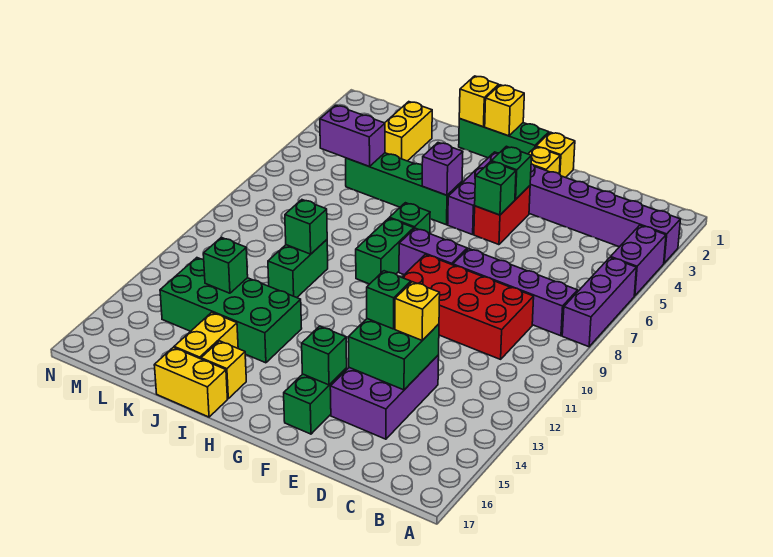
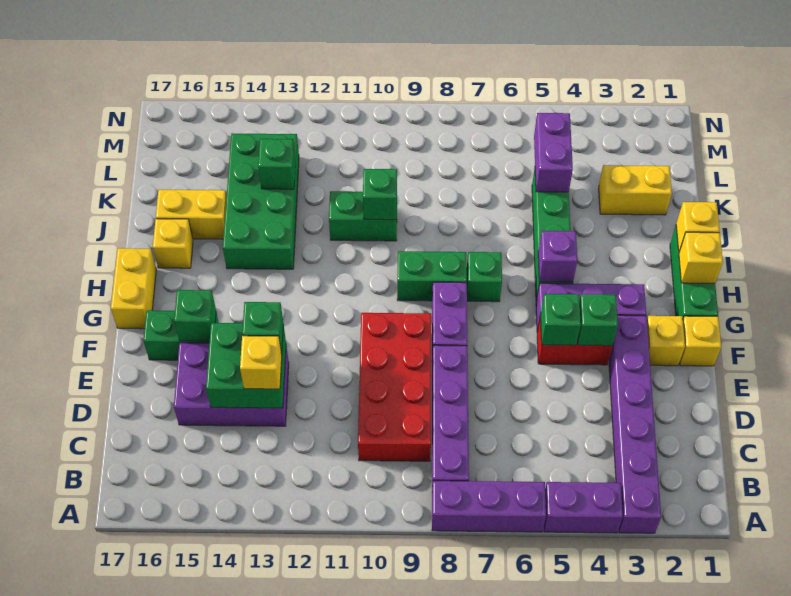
yellow 1x2 brick [154,347,227,417] -> yellow 1x2 brick moved to [111,248,156,329]

